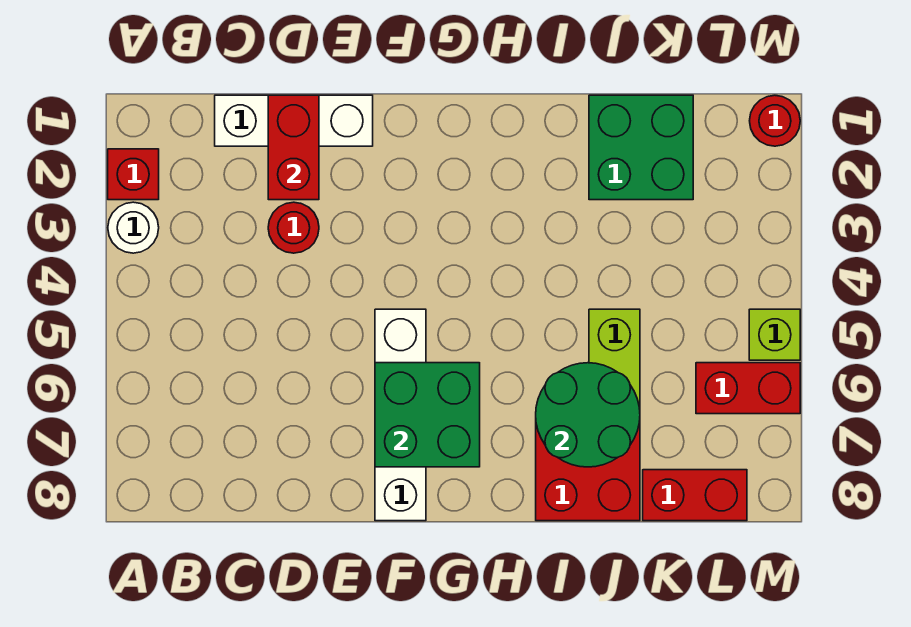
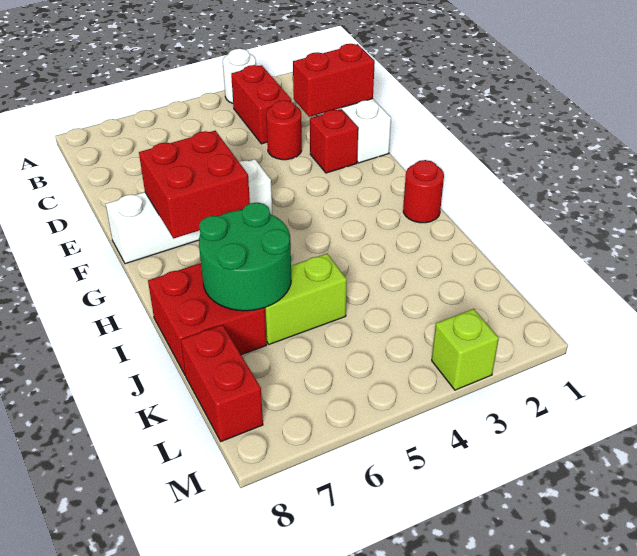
red 1x1 brick [108,149,159,200] -> red 1x1 brick moved to [310,109,358,173]
green 2x2 brick [375,363,480,467] -> red 2x2 brick [139,131,250,239]
green 2x2 brick [589,95,693,200] -> none
red 1x2 brick [696,363,800,414] -> red 1x2 brick moved to [231,65,291,144]
red 1x1 round brick [750,95,800,146] -> red 1x1 round brick moved to [403,160,444,223]
lime 1x1 brick [749,309,800,360] -> lime 1x1 brick moved to [432,309,499,390]

